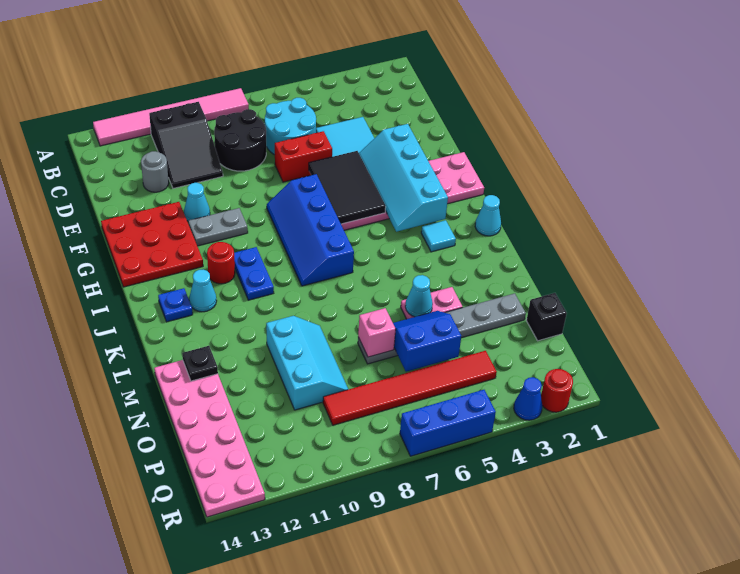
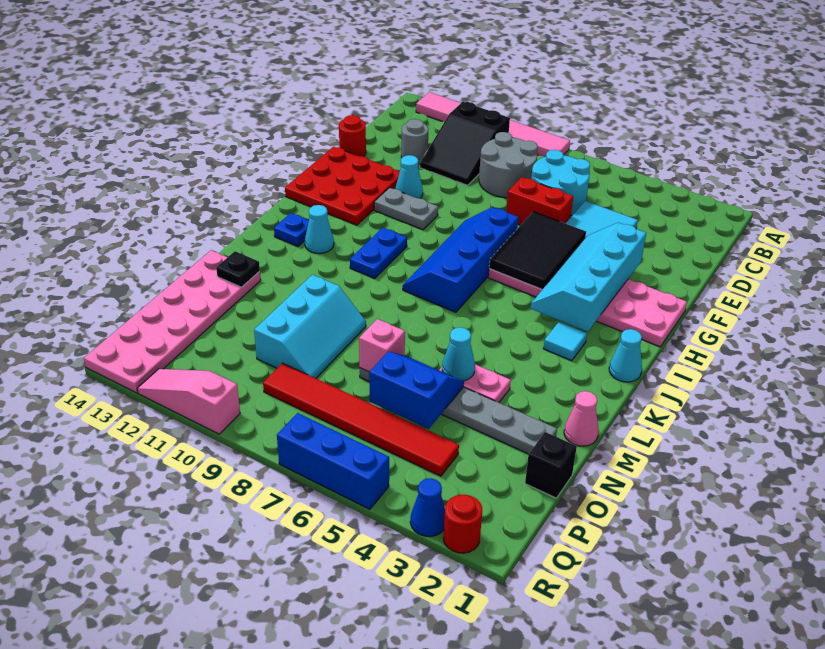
black 2x2 round brick [214,109,266,171] -> grey 2x2 round brick [479,132,538,198]
red 1x1 round brick [207,242,235,284] -> red 1x1 round brick moved to [339,115,366,157]
none -> pink 1x1 cone [564,391,599,446]
none -> pink 1x3 slope [137,369,240,434]

